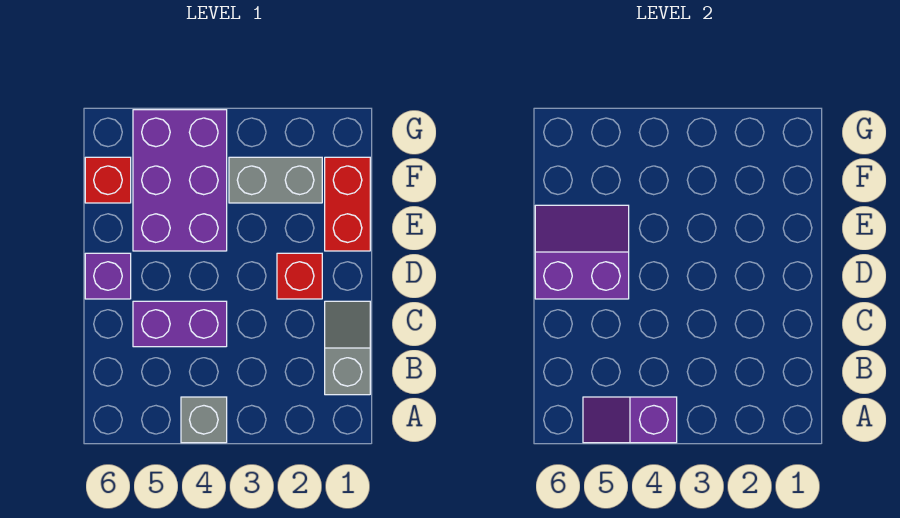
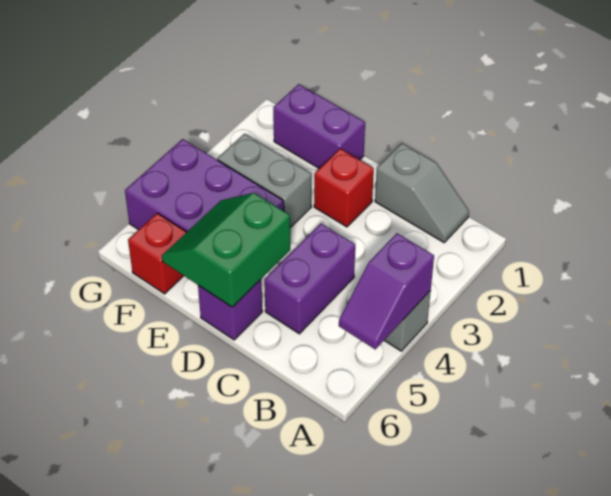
grey 1x2 slope [325,301,370,395] -> grey 1x2 slope turned to [375,143,469,242]
purple 2x2 slope [535,205,629,299] -> green 2x2 slope [162,193,290,307]
red 1x2 brick [325,157,370,251] -> purple 1x2 brick [273,84,365,168]
grey 1x2 brick [229,157,322,203] -> grey 1x2 brick turned to [217,134,311,228]

